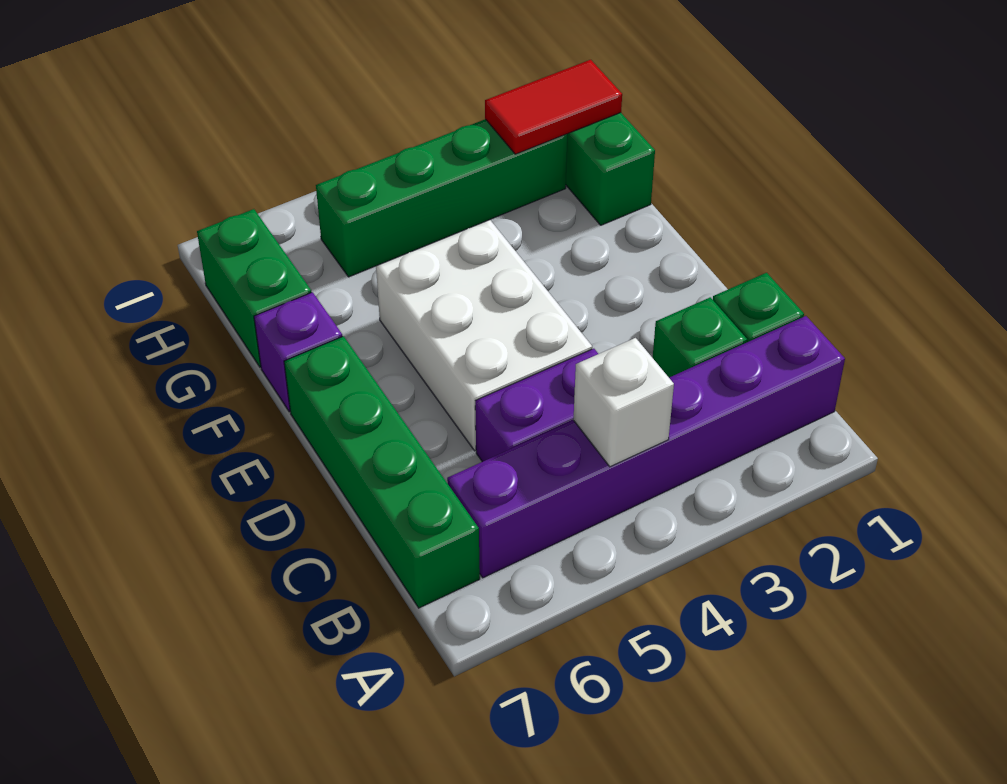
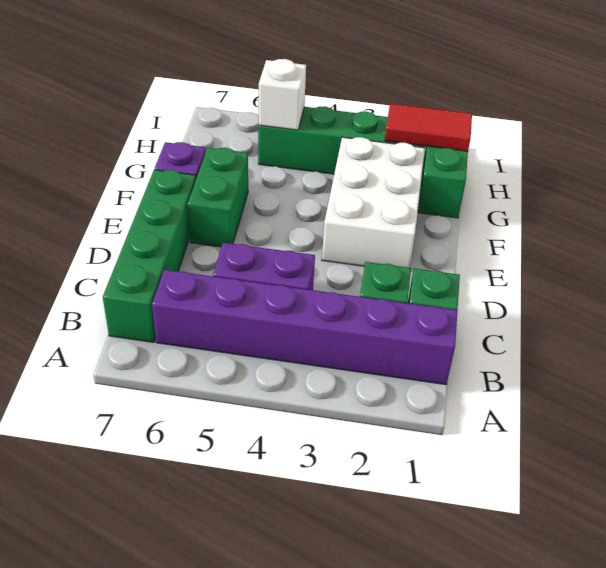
white 1x1 brick [573,338,674,467] -> white 1x1 brick moved to [259,59,306,130]
white 2x3 brick [376,220,592,451] -> white 2x3 brick moved to [322,137,425,268]
green 1x2 brick [197,209,311,367] -> green 1x2 brick moved to [188,148,248,247]

